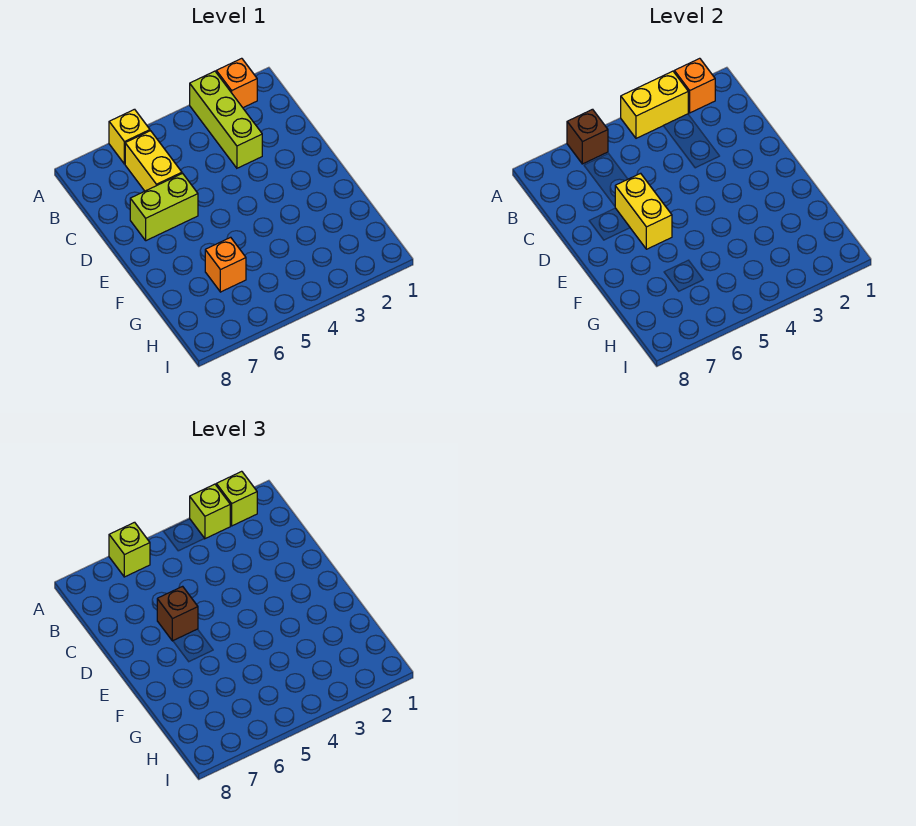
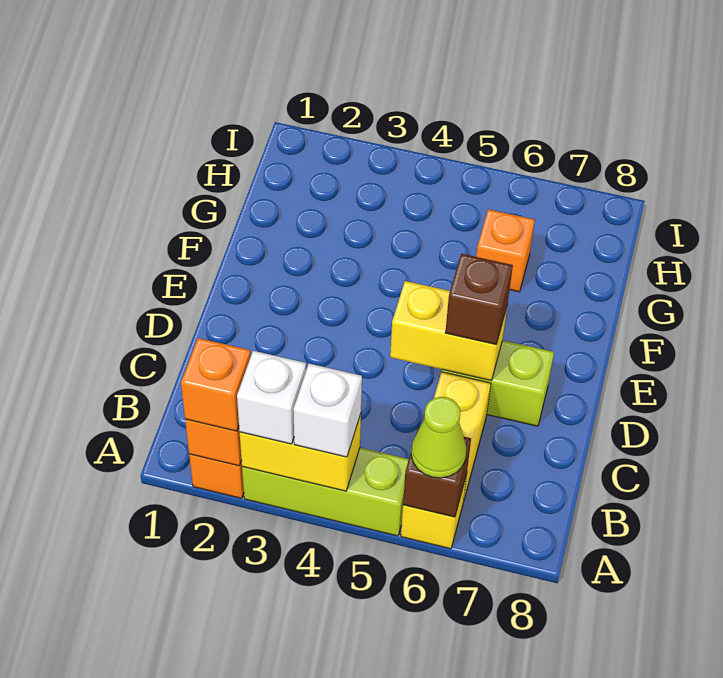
lime 1x1 brick [216,471,257,526] -> orange 1x1 brick [181,338,251,431]
lime 1x3 brick [190,71,262,168] -> lime 1x3 brick turned to [242,448,409,536]
lime 1x1 brick [190,484,230,539] -> white 1x1 brick [237,351,306,444]
none -> white 1x1 brick [293,364,362,457]
lime 1x1 brick [109,522,150,577] -> lime 1x1 cone [411,397,466,478]
yellow 1x2 brick [615,173,672,249] -> yellow 1x2 brick turned to [390,281,507,380]

